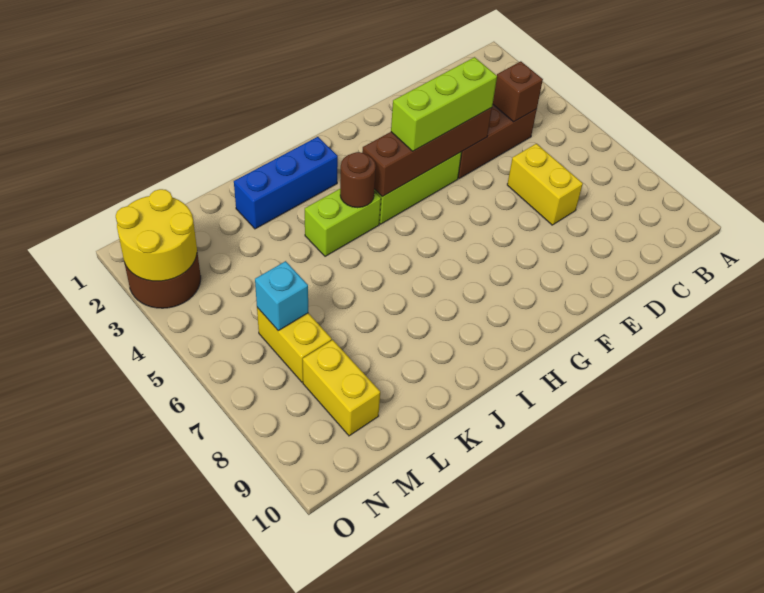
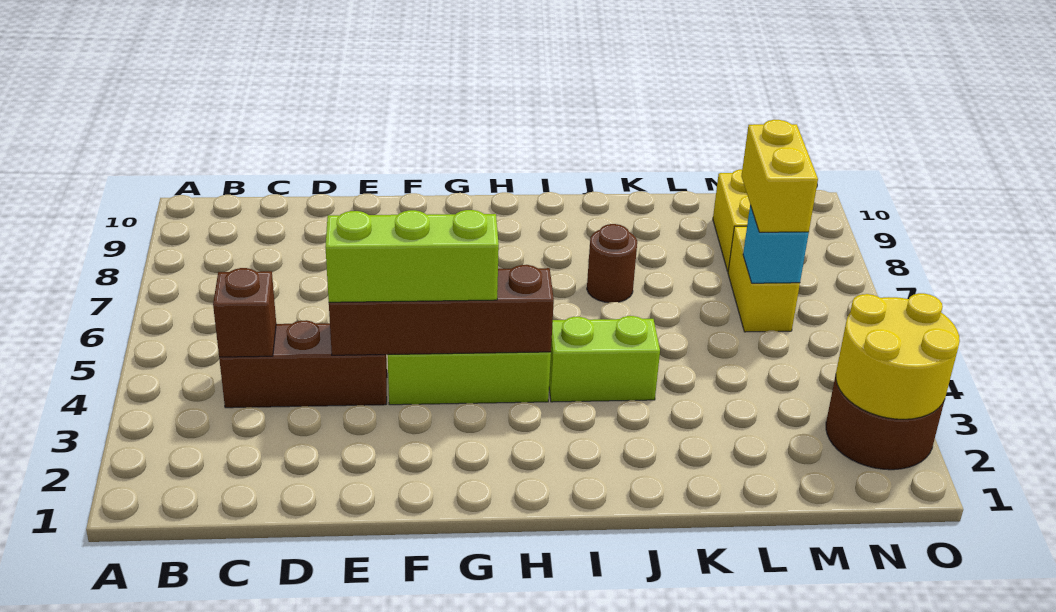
yellow 1x2 brick [507,144,583,225] -> yellow 1x2 brick moved to [741,120,818,232]
blue 1x3 brick [234,137,338,229] -> none
brown 1x1 round brick [340,152,376,208] -> brown 1x1 round brick moved to [587,224,637,303]

